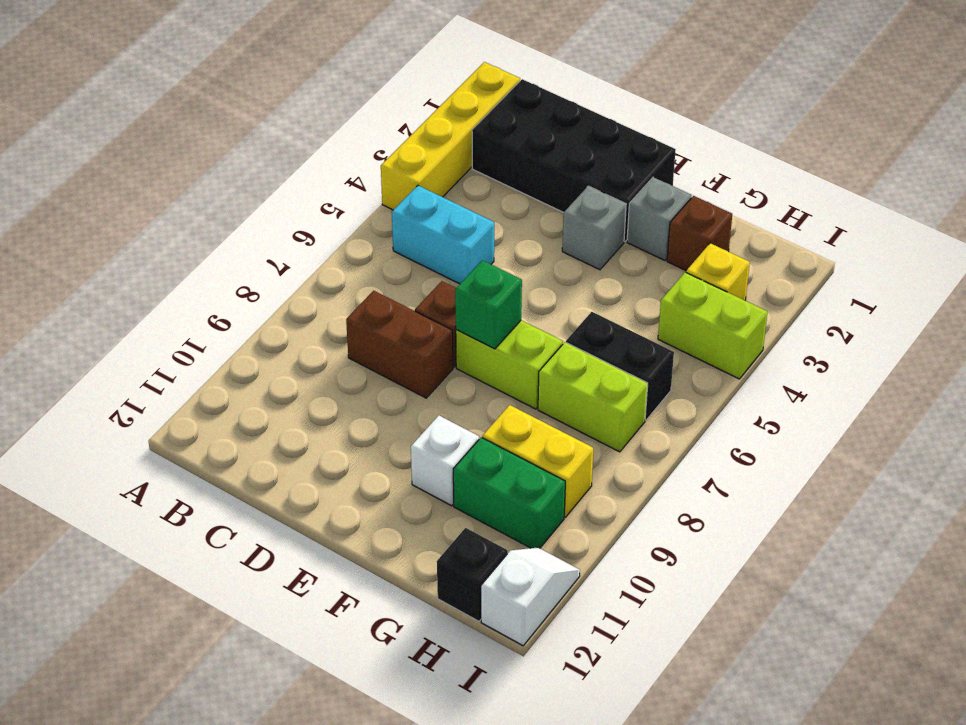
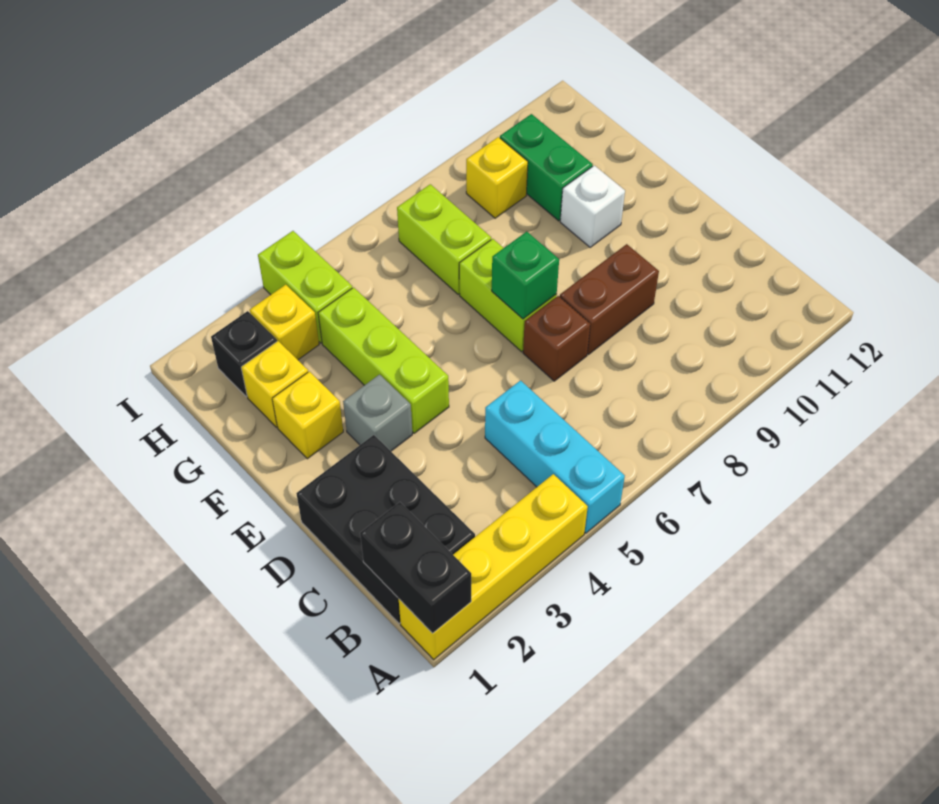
black 2x4 brick [472,79,676,241] -> black 2x3 brick [296,435,475,623]
cyan 1x2 brick [392,186,494,284] -> cyan 1x3 brick [485,381,625,533]
brown 1x2 brick [346,291,453,398] -> brown 1x2 brick turned to [560,244,659,354]
none -> lime 1x3 brick [318,287,449,433]
grey 1x1 brick [627,177,691,260] -> yellow 1x1 brick [272,371,343,459]
brown 1x1 brick [667,196,732,270] -> yellow 1x1 brick [241,341,308,427]
black 1x2 brick [566,312,674,420] -> black 1x2 brick moved to [360,502,471,633]
yellow 1x2 brick [482,405,593,517] -> yellow 1x1 brick [466,137,528,218]
black 1x1 brick [437,528,508,621] -> black 1x1 brick moved to [211,311,277,397]
white 1x2 slope [481,547,580,646] -> none

